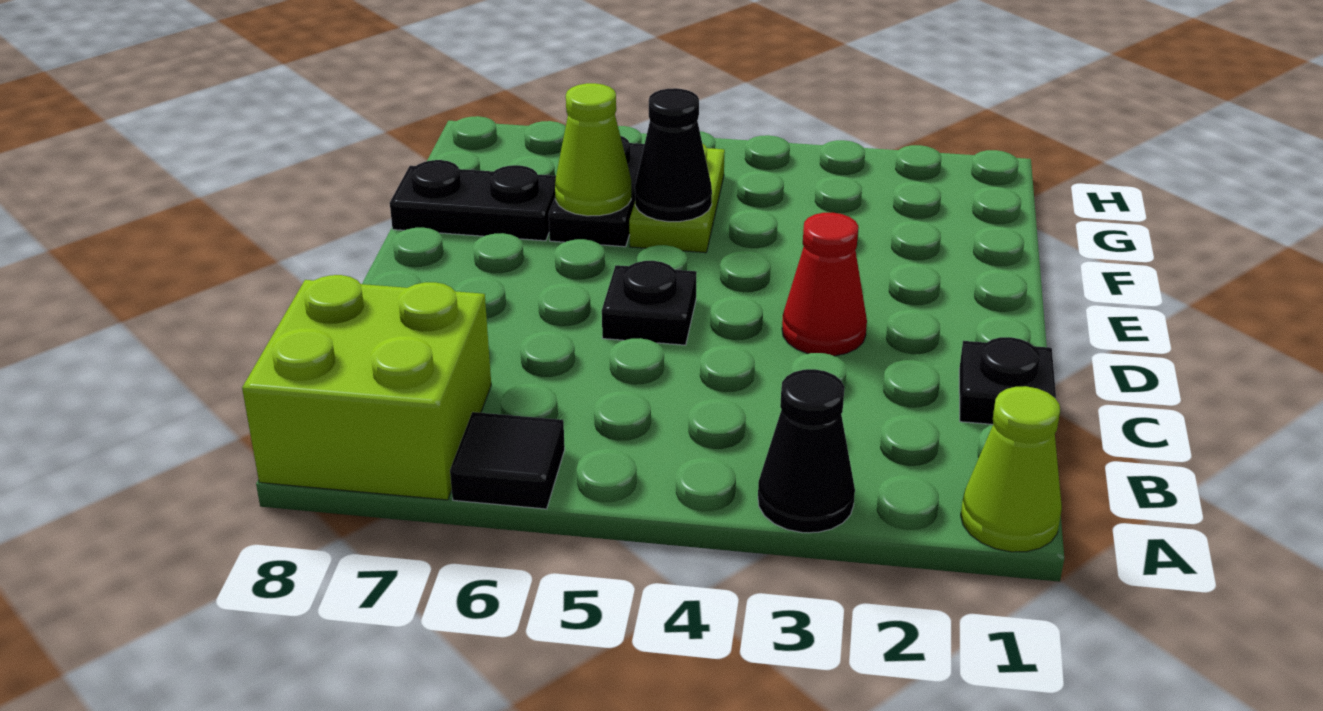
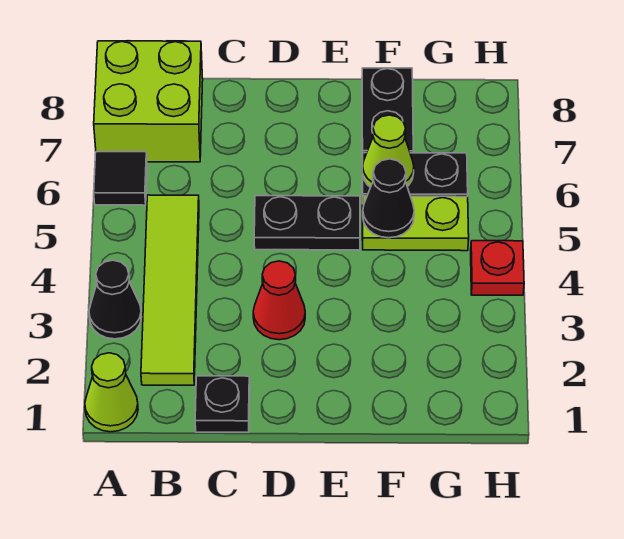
none -> lime 1x4 tile [141,195,199,385]
black 1x1 plate [602,261,697,345] -> black 1x2 plate [254,196,360,250]
none -> red 1x1 plate [471,241,524,295]

